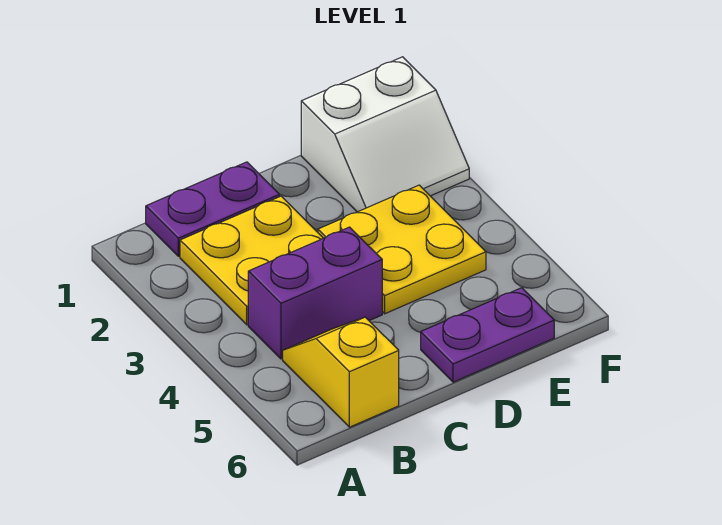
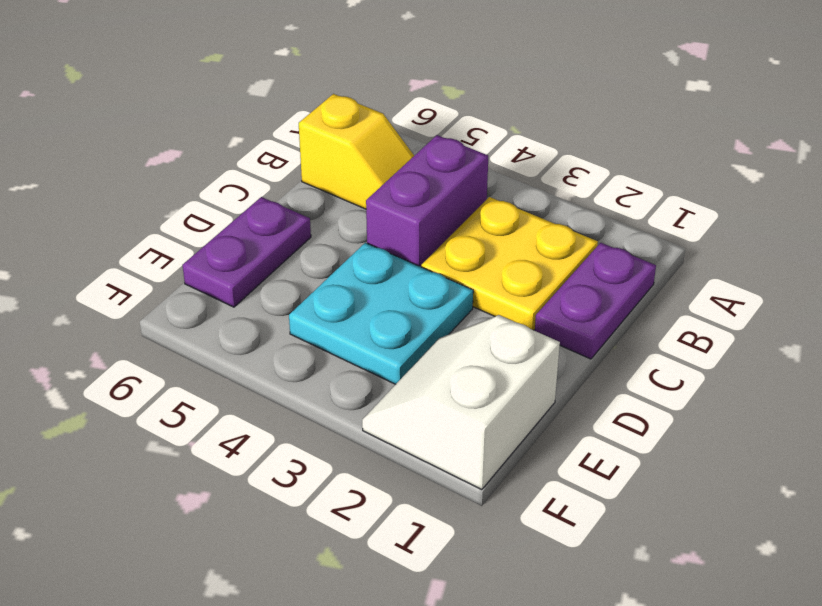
yellow 2x2 plate [318,185,486,314] -> cyan 2x2 plate [289,243,473,384]

